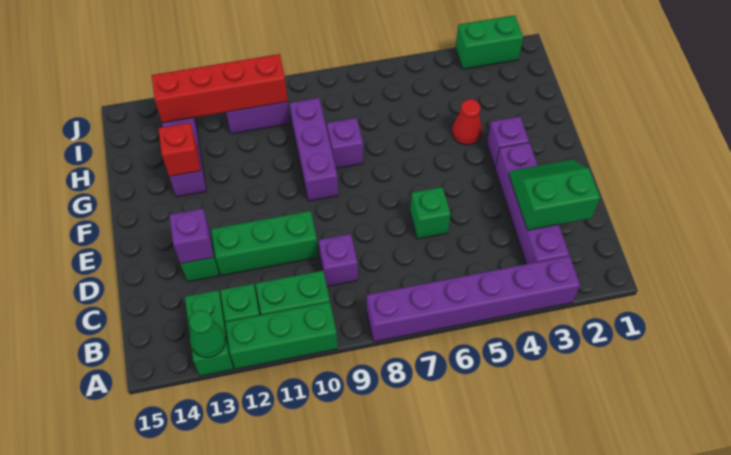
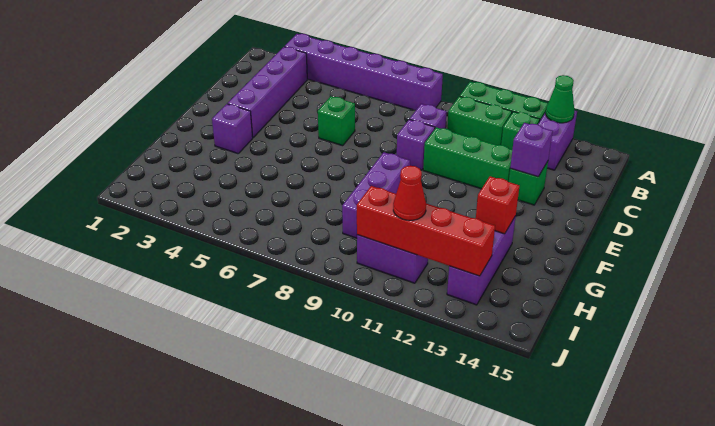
green 1x2 brick [185,290,233,376] -> purple 1x2 brick [538,110,577,170]
green 2x2 slope [509,160,600,230] -> none
red 1x1 cone [452,99,482,145] -> red 1x1 cone moved to [393,166,426,220]
purple 1x1 brick [327,118,363,168] -> purple 1x1 brick moved to [397,119,435,170]
green 1x2 brick [455,15,523,69] -> none

